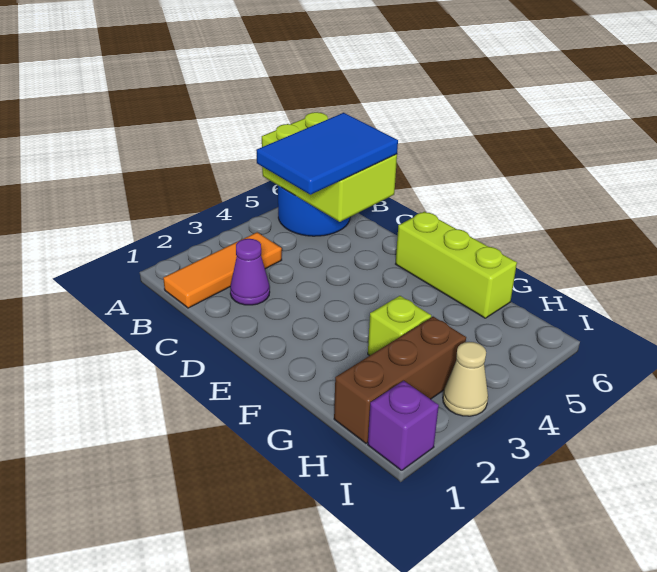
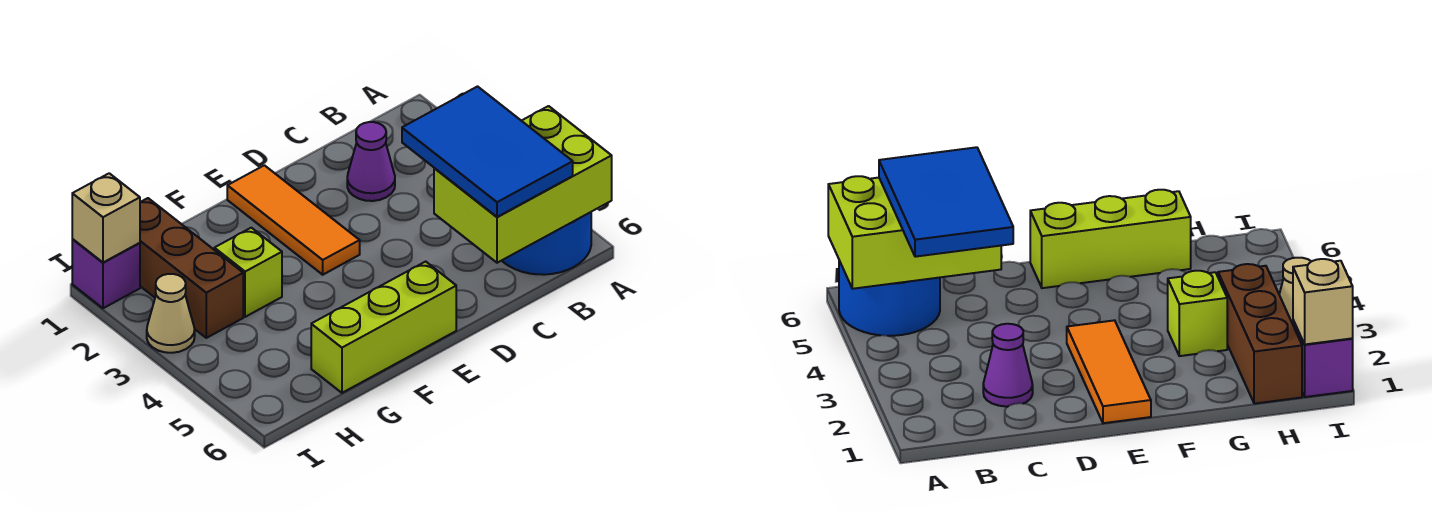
orange 1x3 tile [163,232,282,308] -> orange 1x3 tile moved to [227,165,360,275]
none -> tan 1x1 brick [72,173,140,262]

